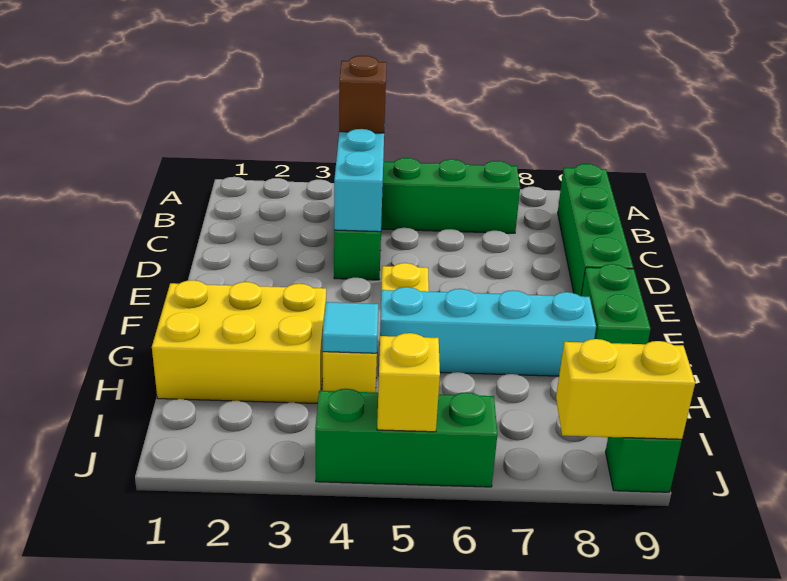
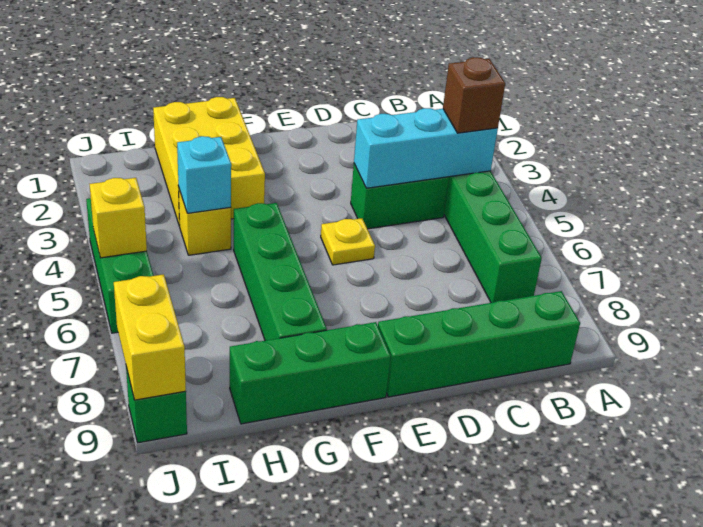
green 1x2 brick [581,264,651,344] -> green 1x3 brick [230,322,391,424]
cyan 1x4 brick [379,287,596,376] -> green 1x4 brick [234,203,327,341]
cyan 1x1 tile [323,302,378,353] -> cyan 1x1 brick [177,136,231,213]

